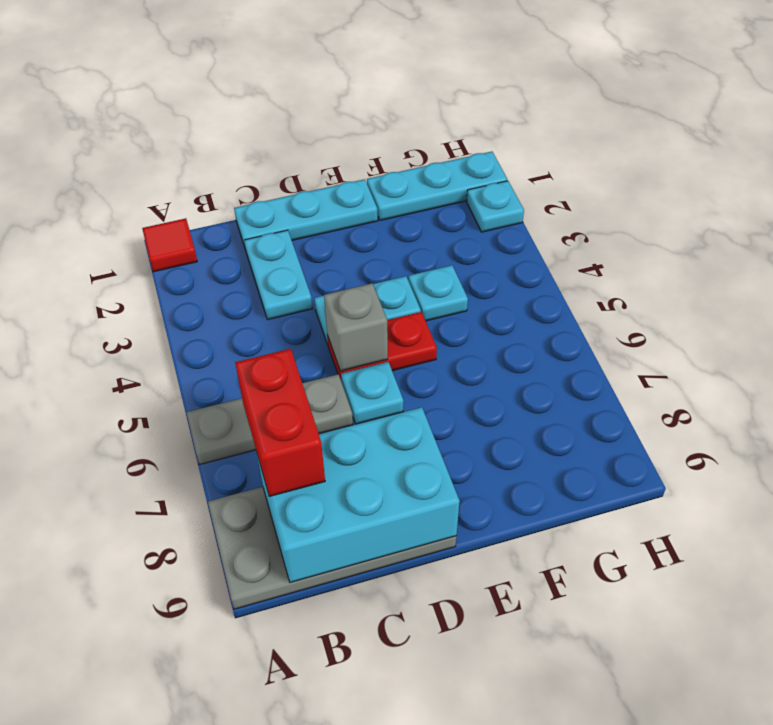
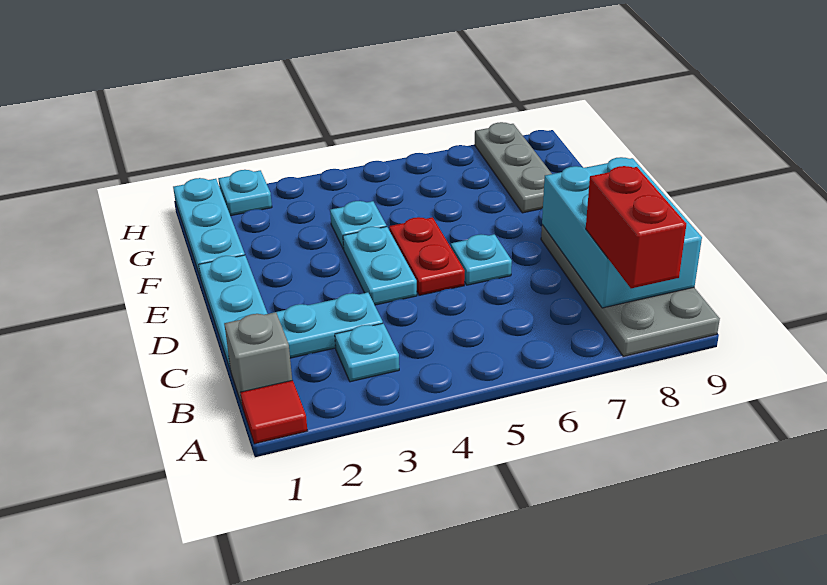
grey 1x3 plate [186,374,353,465] -> grey 1x3 plate moved to [475,122,552,213]
none -> cyan 1x1 plate [335,323,399,382]
red 1x2 brick [235,349,325,496] -> red 1x2 brick turned to [586,166,686,288]
grey 1x1 brick [324,283,388,371] -> grey 1x1 brick moved to [224,312,292,405]

